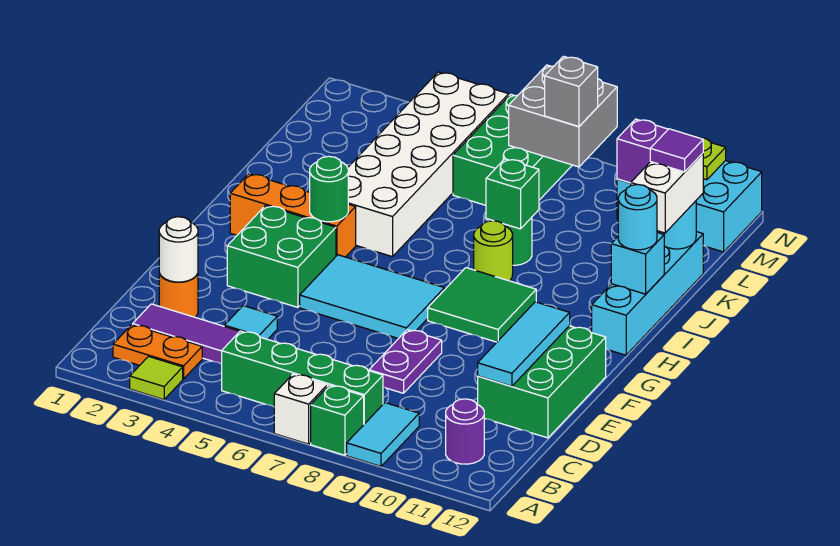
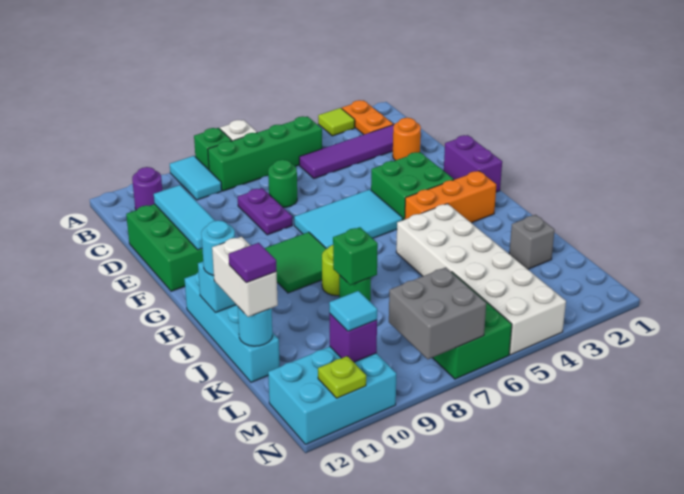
orange 1x2 plate [113,325,202,379] -> orange 1x2 plate turned to [342,100,393,135]
white 1x1 round brick [159,217,198,282] -> none
cyan 1x1 tile [224,306,277,339] -> cyan 1x1 tile moved to [329,291,377,331]
none -> purple 1x2 brick [444,135,502,192]
green 1x1 round brick [310,156,348,222] -> green 1x1 round brick moved to [268,160,297,207]
grey 1x1 brick [545,56,598,126] -> grey 1x1 brick moved to [509,215,555,269]

